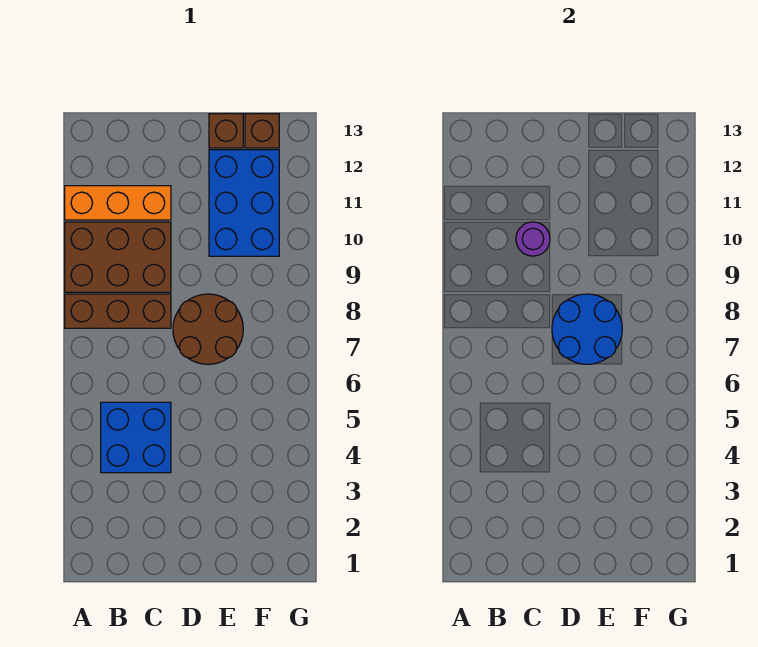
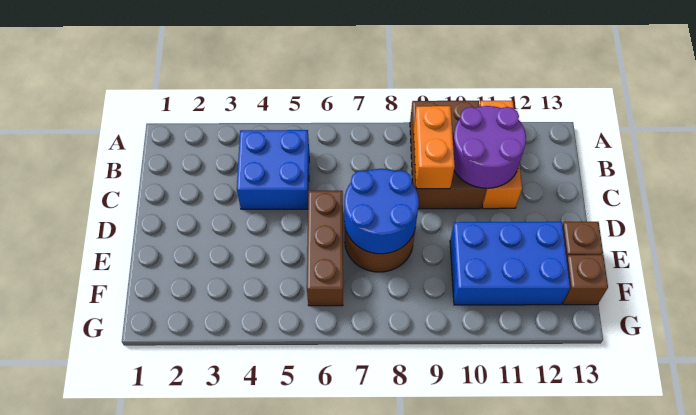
brown 1x3 brick [65,294,171,328] -> brown 1x3 brick moved to [307,191,343,306]
none -> orange 1x2 brick [414,106,455,189]
purple 1x1 round brick [516,222,550,256] -> purple 2x2 round brick [453,106,526,188]

